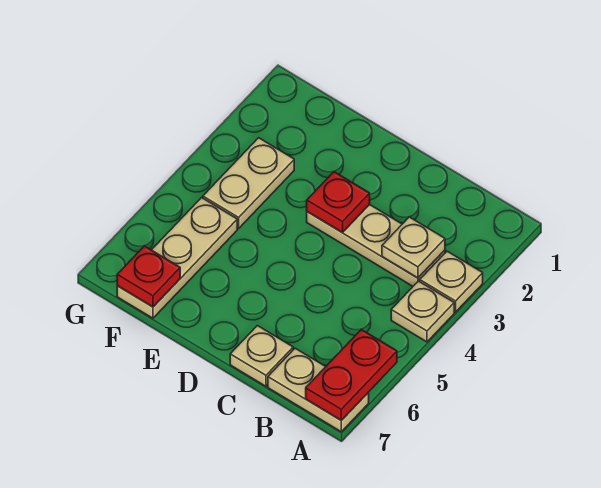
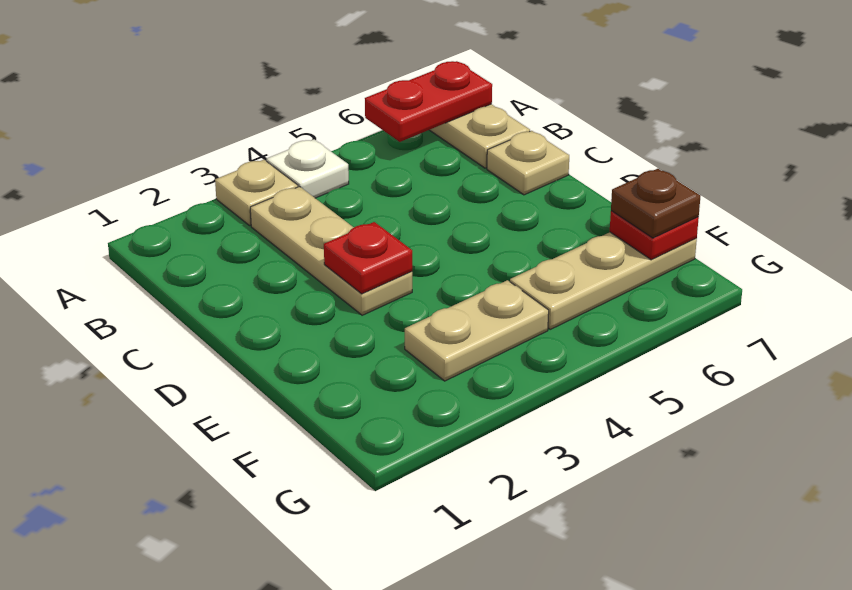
tan 1x1 plate [391,281,454,342] -> white 1x1 plate [267,139,349,198]
tan 1x1 plate [382,217,445,278] -> none
none -> brown 1x1 plate [611,169,700,238]

